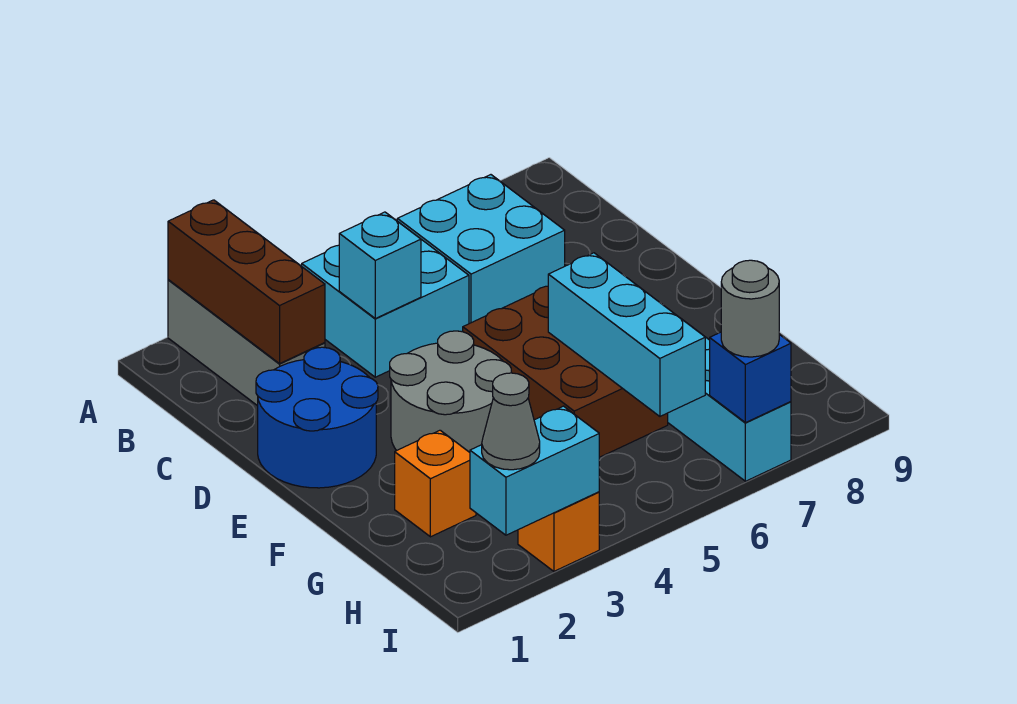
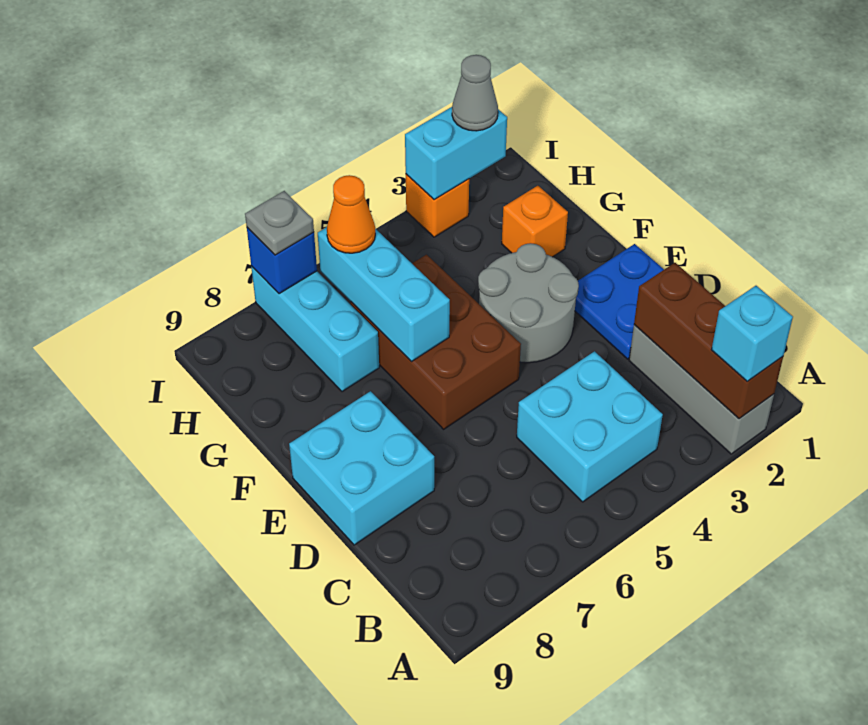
cyan 2x2 brick [397,175,565,324] -> cyan 2x2 brick moved to [289,391,434,545]
cyan 1x1 brick [339,212,421,318] -> cyan 1x1 brick moved to [712,286,793,381]
blue 2x2 round brick [256,347,378,488] -> blue 2x2 plate [575,244,664,359]
none -> orange 1x1 cone [327,175,375,253]
grey 1x1 round brick [721,260,779,357] -> grey 1x1 plate [245,191,314,255]

